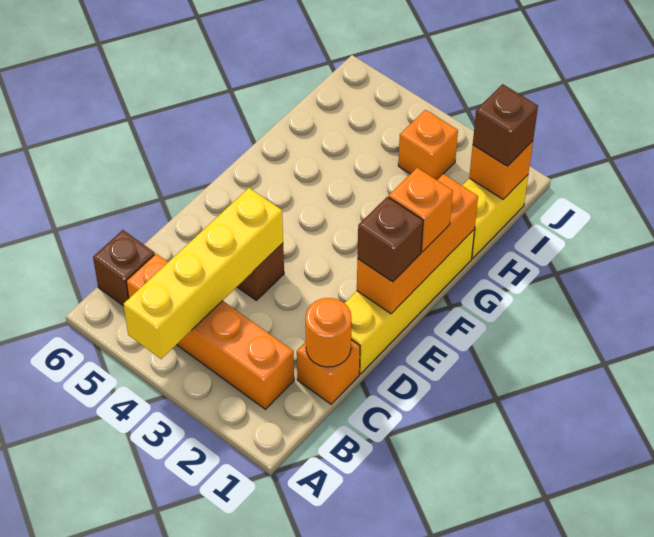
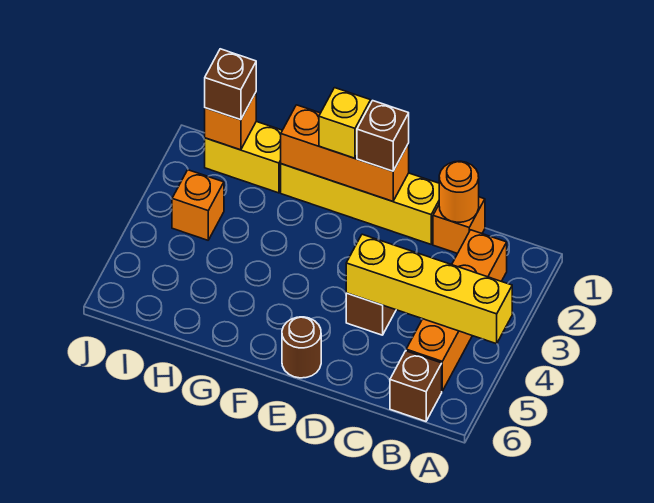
none -> brown 1x1 round brick [282,317,321,378]
orange 1x1 brick [389,168,453,252] -> yellow 1x1 brick [319,88,371,158]

